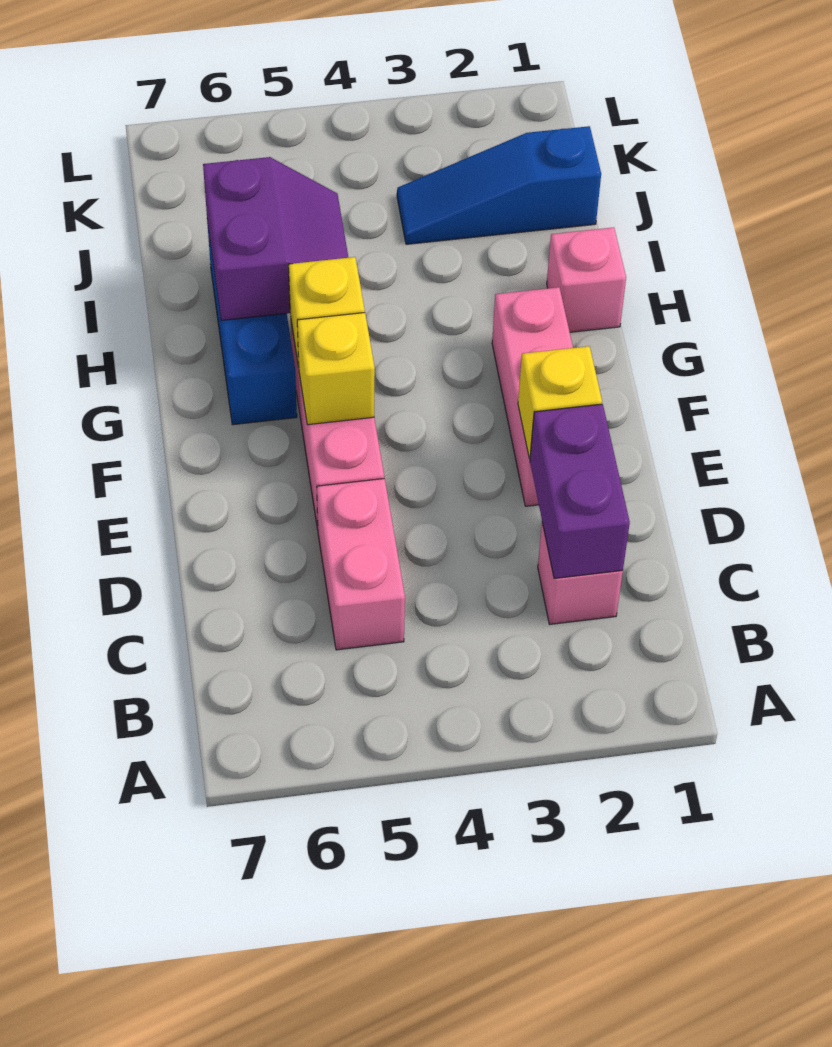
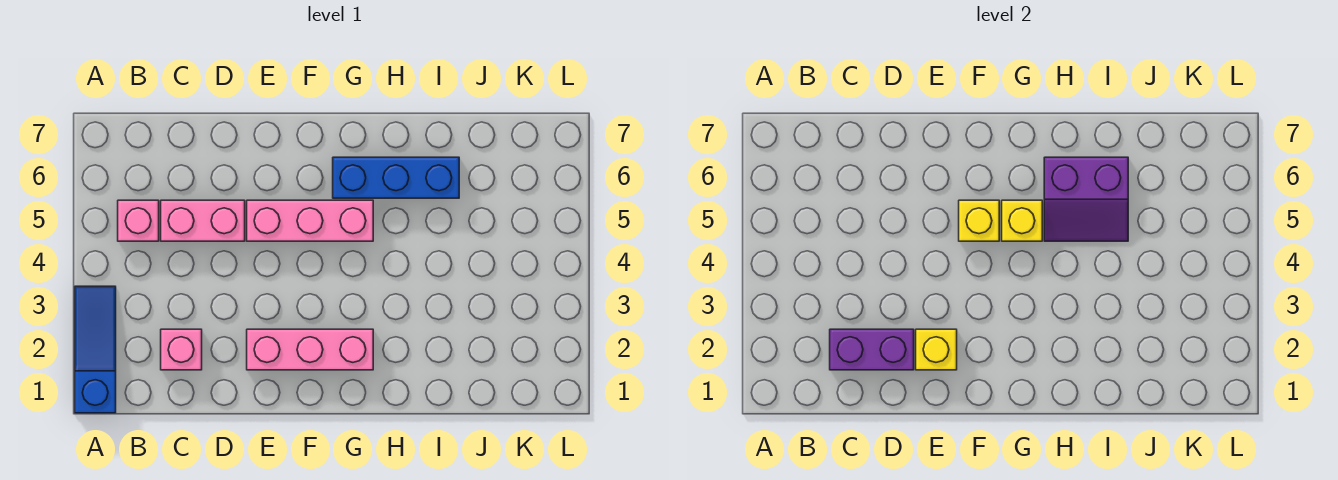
pink 1x1 brick [547,227,626,332] -> pink 1x1 brick moved to [118,200,159,241]
blue 1x3 slope [397,126,601,244] -> blue 1x3 slope moved to [75,286,116,413]

